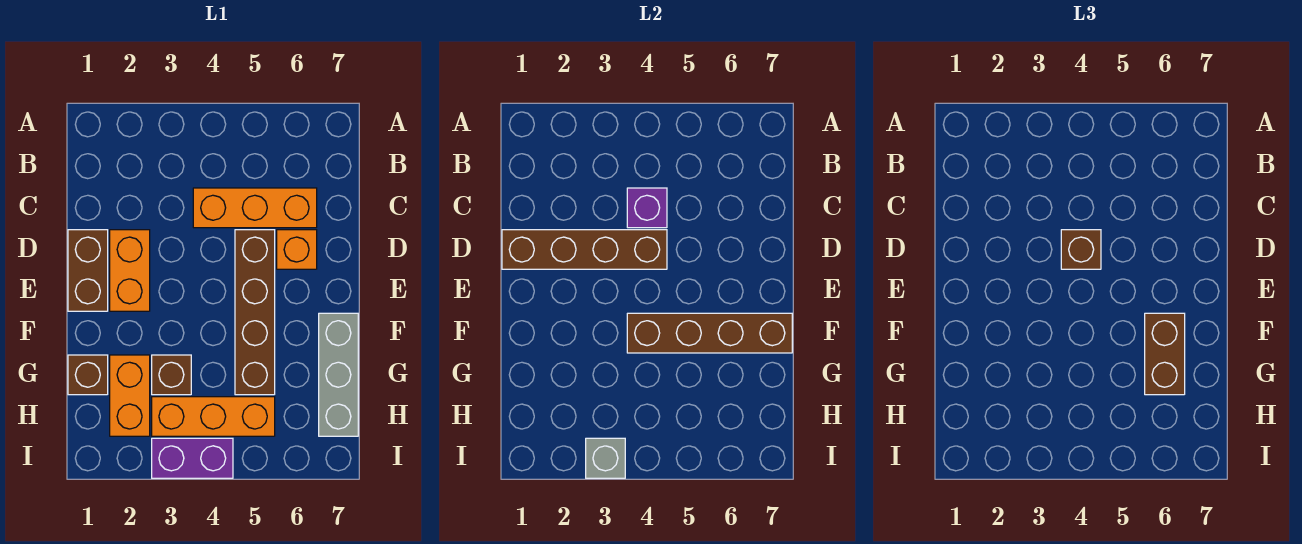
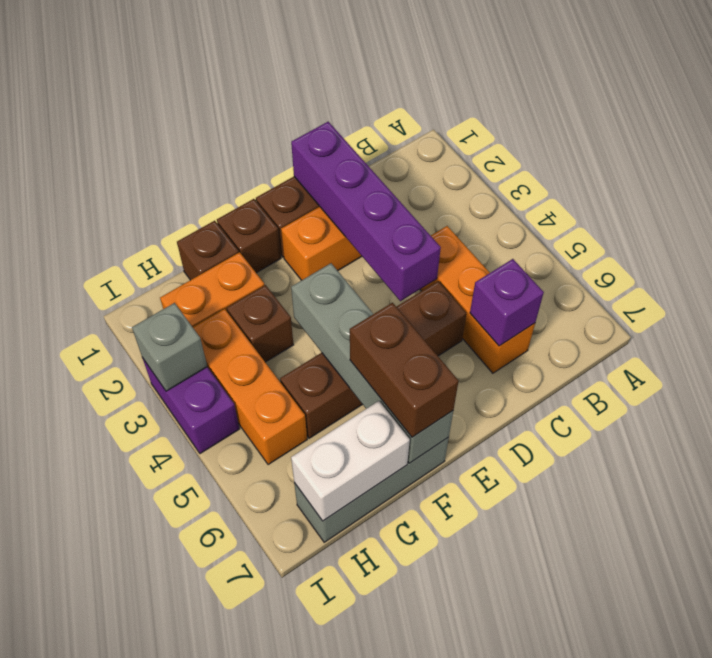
purple 1x1 brick [627,188,667,228] -> purple 1x1 brick moved to [470,259,544,346]
brown 1x4 brick [502,230,667,269] -> purple 1x4 brick [291,122,441,301]
brown 1x1 brick [1061,230,1101,269] -> brown 1x1 brick moved to [217,199,281,273]
orange 1x1 brick [277,230,317,269] -> none
brown 1x4 brick [627,313,792,353] -> grey 1x4 brick [291,263,453,463]
brown 1x2 brick [1145,313,1185,395] -> brown 1x2 brick turned to [350,303,458,437]
none -> white 1x2 brick [291,401,410,521]

